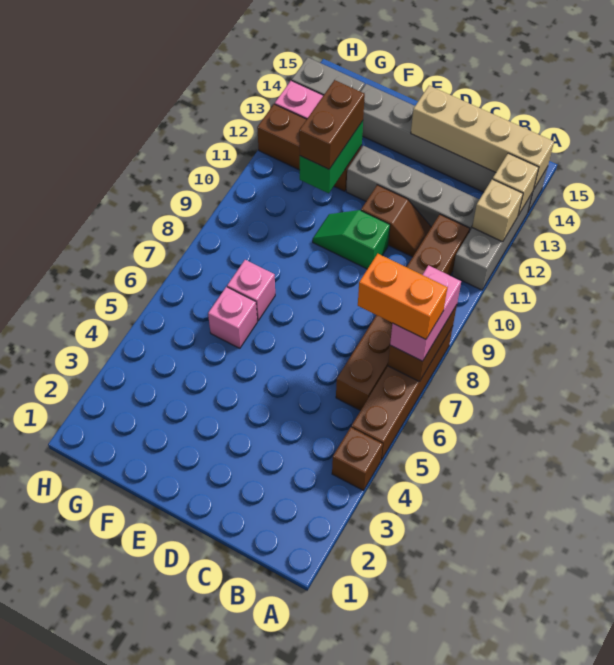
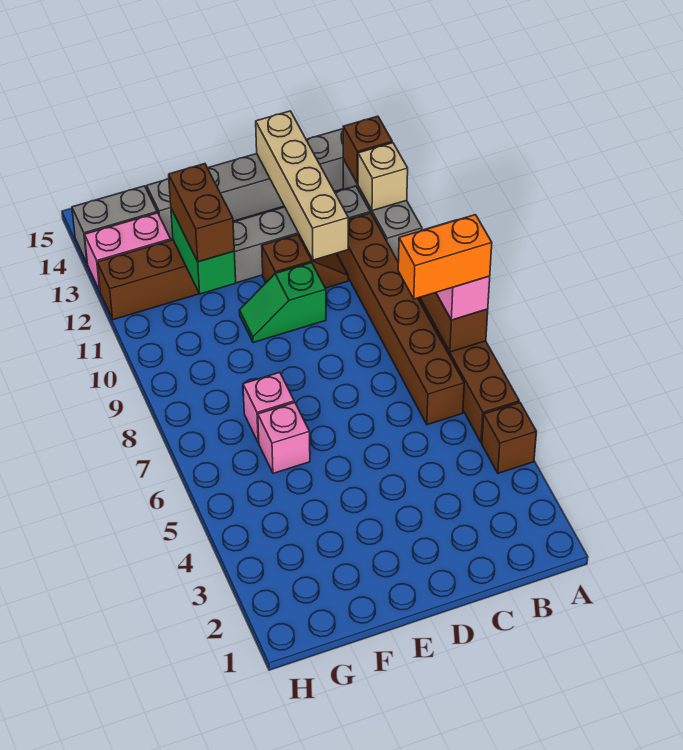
tan 1x1 brick [493,153,539,215] -> brown 1x1 brick [343,116,392,184]
tan 1x4 brick [411,86,554,190] -> tan 1x4 brick turned to [256,111,348,260]

